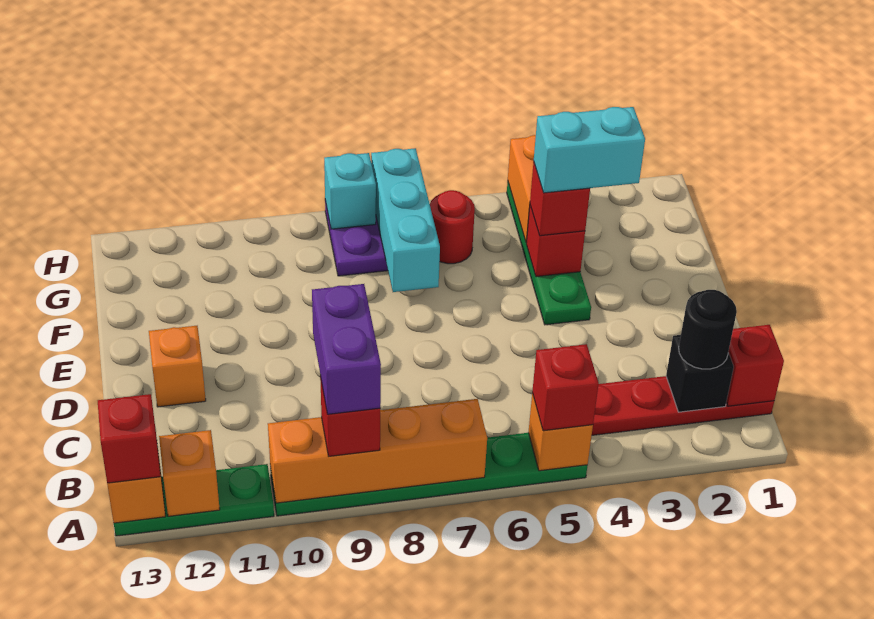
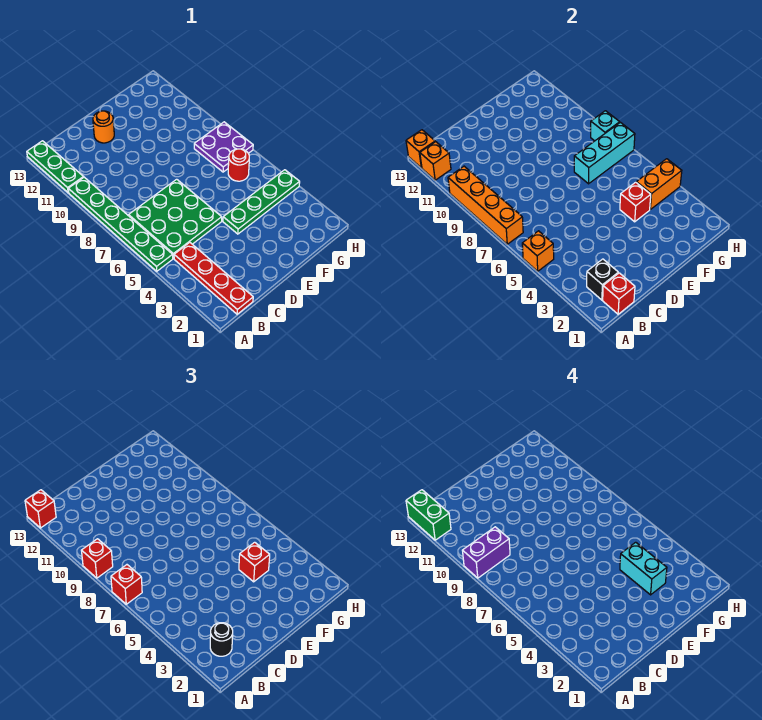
red 1x1 brick [532,344,599,431] -> red 1x1 brick moved to [111,565,142,604]
none -> green 1x2 brick [406,490,451,540]
none -> green 3x3 plate [129,179,222,258]
orange 1x1 brick [149,326,206,407] -> orange 1x1 round brick [93,111,114,143]

